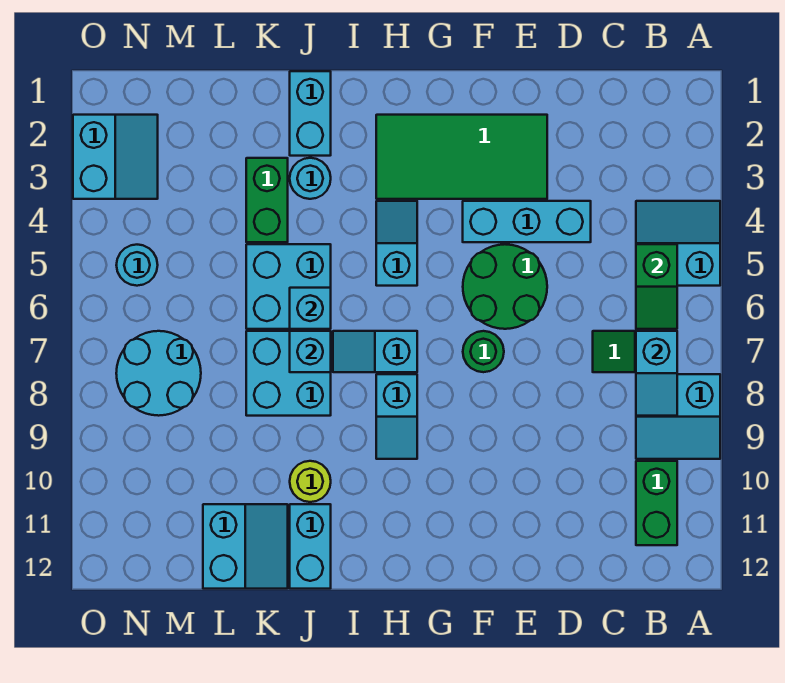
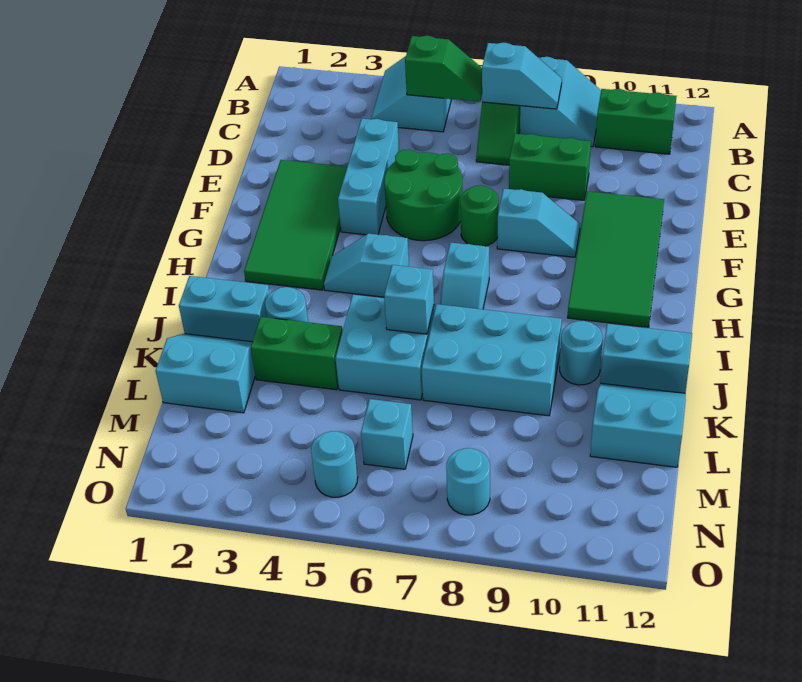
none -> green 1x2 brick [509,134,591,200]
none -> green 2x4 tile [568,191,664,327]
cyan 1x2 slope [376,374,417,459] -> cyan 1x2 slope moved to [497,189,580,257]
cyan 2x2 brick [246,331,331,416] -> cyan 2x3 brick [422,304,562,416]
cyan 1x1 brick [290,331,331,372] -> cyan 1x1 brick moved to [361,399,413,469]
lime 1x1 round brick [290,461,331,502] -> cyan 1x1 round brick [560,321,603,385]
cyan 2x2 round brick [116,331,201,416] -> cyan 1x1 round brick [446,448,490,515]
cyan 2x2 slope [73,115,158,199] -> cyan 2x2 slope moved to [156,334,255,413]

